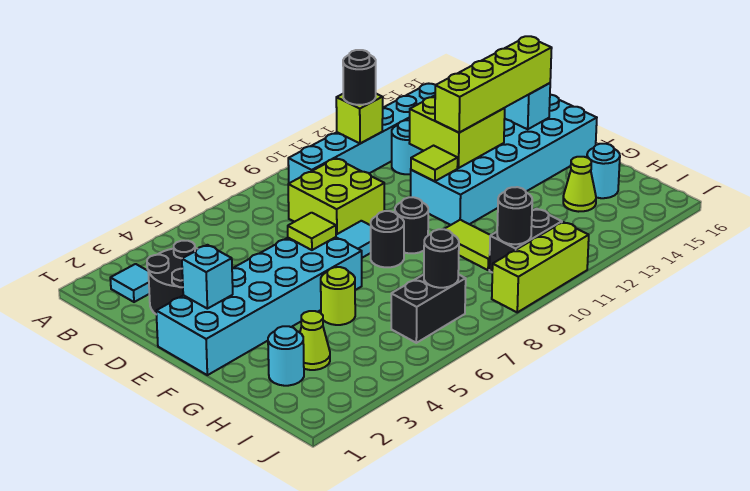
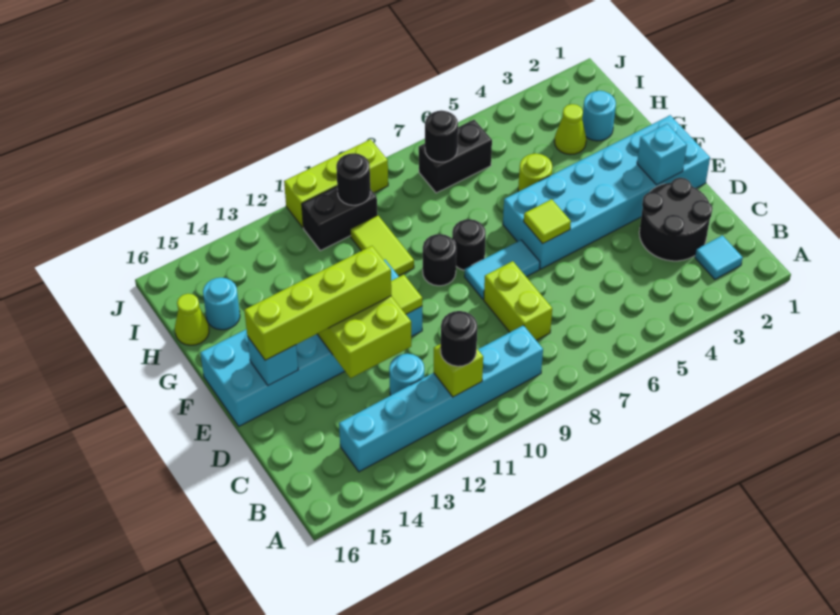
lime 2x2 brick [288,158,384,235] -> lime 1x2 brick [484,261,552,340]
lime 1x1 cone [563,157,596,212] -> lime 1x1 cone moved to [175,294,209,345]

